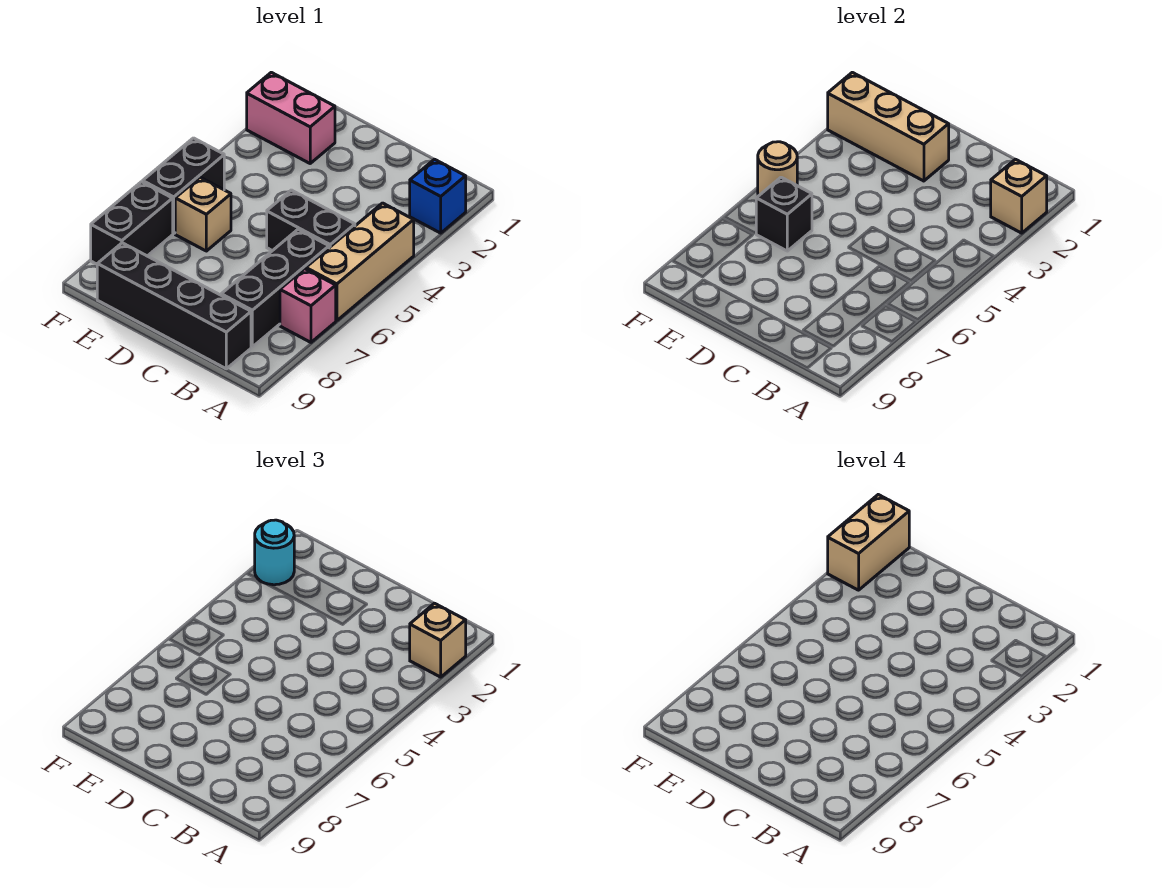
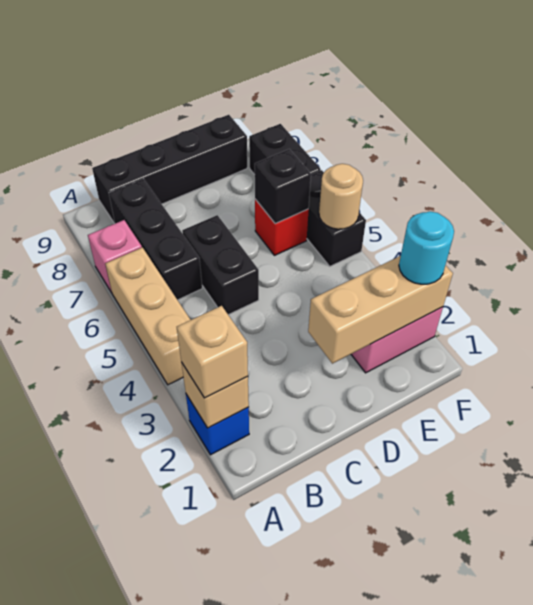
black 1x2 brick [267,190,355,251] -> black 1x2 brick turned to [182,215,259,315]
tan 1x1 brick [175,177,231,251] -> red 1x1 brick [255,199,309,255]
tan 1x2 brick [828,495,909,590] -> none

